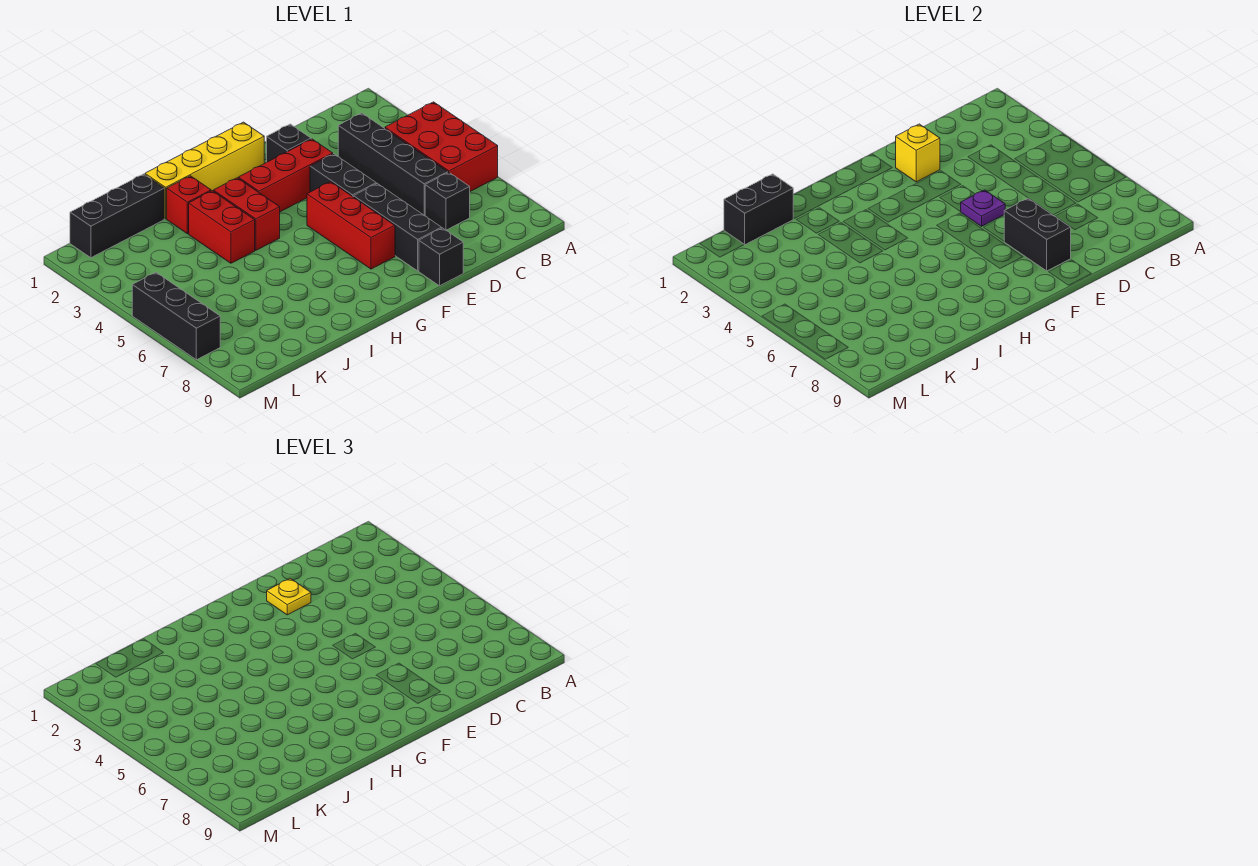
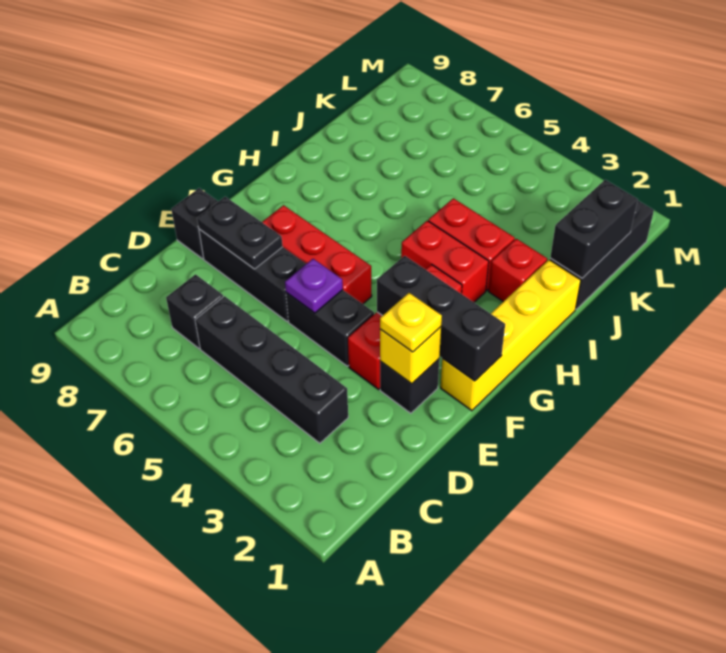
red 2x3 brick [385,102,498,191] -> none
black 1x2 brick [1004,198,1071,271] -> black 1x2 plate [197,197,282,269]
black 1x3 brick [132,272,220,360] -> black 1x3 brick moved to [377,256,505,381]

